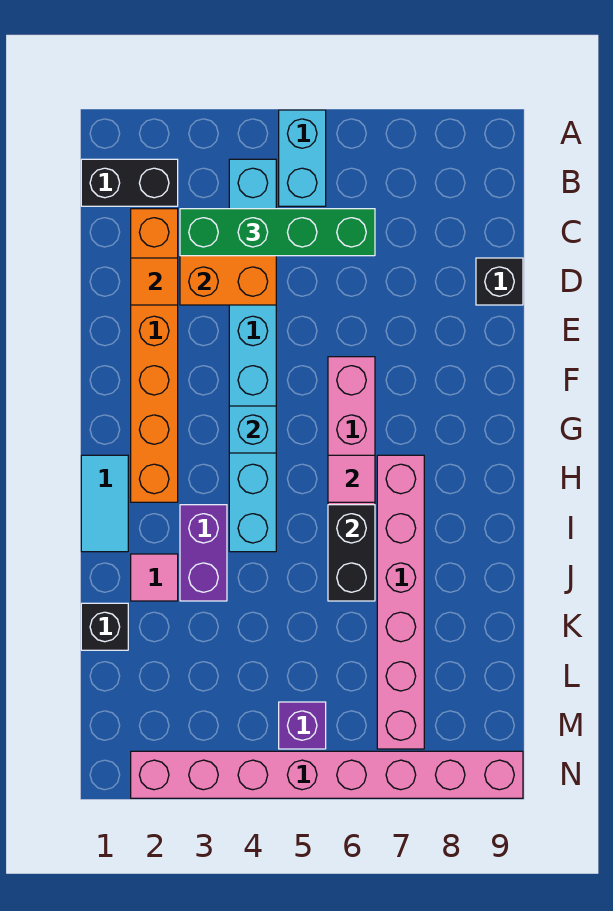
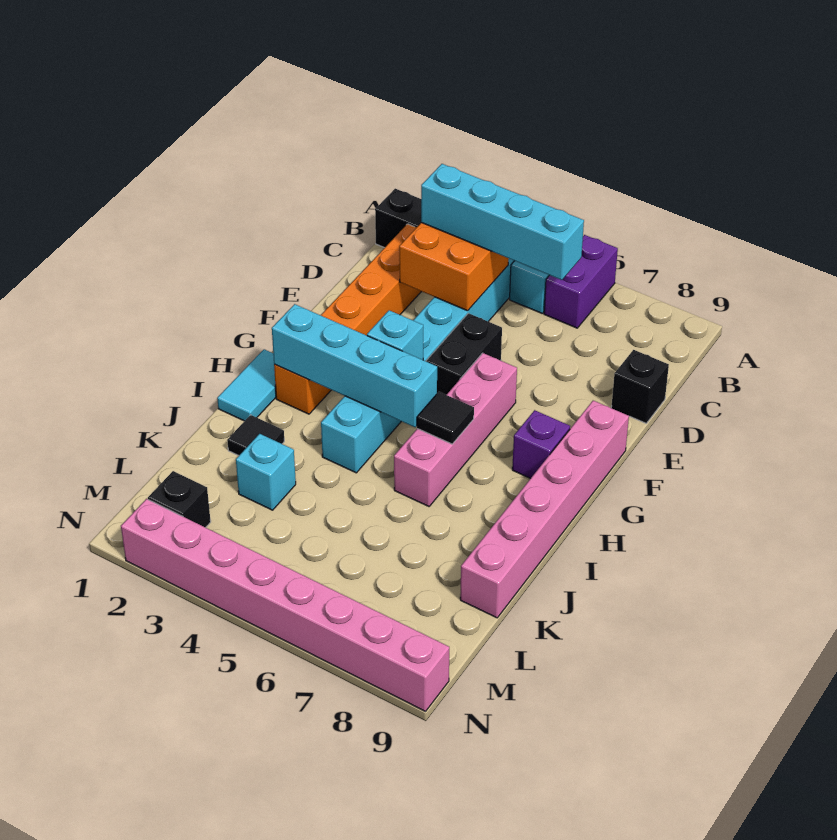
green 1x4 brick [180,209,375,256] -> cyan 1x4 brick [421,164,584,280]
orange 1x1 tile [131,258,178,305] -> none
none -> cyan 1x4 brick [272,304,437,427]
pink 1x1 tile [328,455,375,502] -> black 1x1 tile [417,392,474,444]
pink 1x6 brick [377,455,424,749] -> pink 1x6 brick moved to [460,401,629,618]
purple 1x2 brick [180,505,227,601] -> purple 1x2 brick moved to [544,235,618,328]
black 1x2 brick [328,505,375,601] -> black 1x2 brick moved to [426,313,502,395]
pink 1x1 tile [131,554,178,601] -> black 1x1 tile [227,415,284,456]
black 1x1 brick [81,603,128,650] -> black 1x1 brick moved to [148,471,211,528]
none -> cyan 1x1 brick [236,434,296,510]
purple 1x1 brick [279,702,326,749] -> purple 1x1 brick moved to [512,410,570,478]

